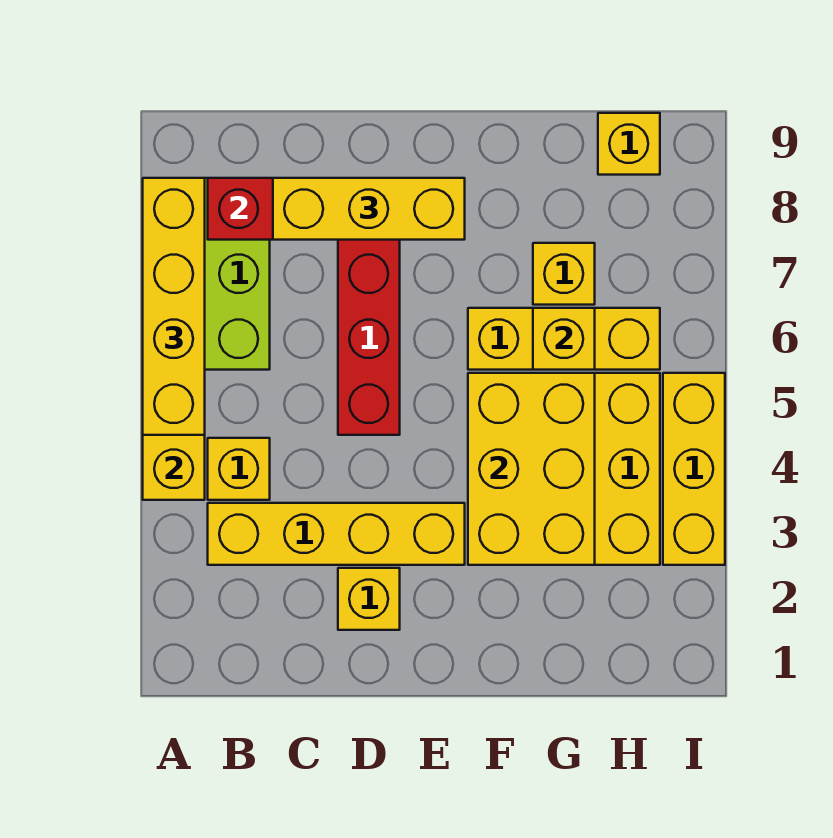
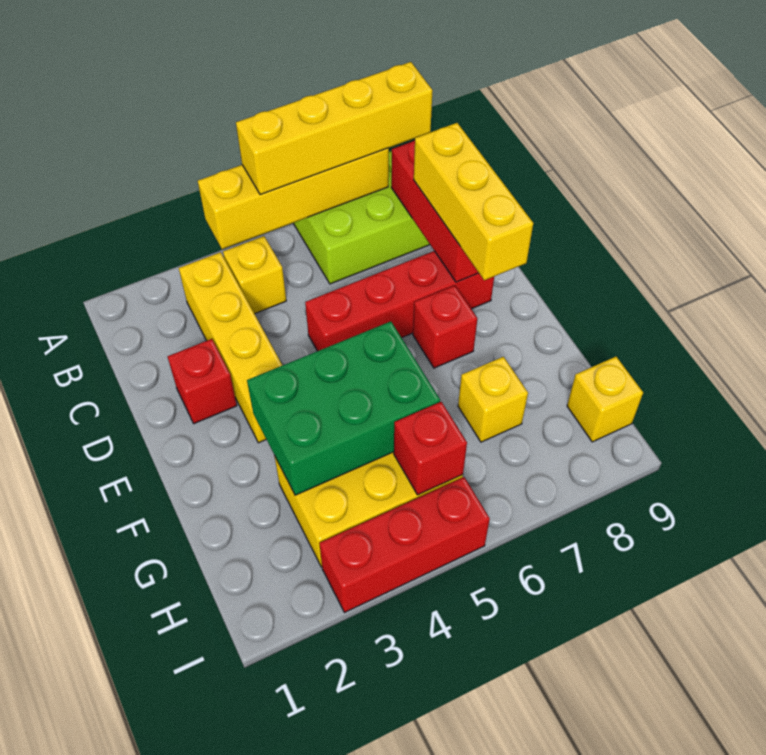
yellow 1x1 brick [338,568,400,630] -> red 1x1 brick [168,339,237,424]
none -> red 1x1 brick [413,285,477,368]
yellow 2x3 brick [468,373,595,565] -> green 2x3 brick [247,321,440,495]
yellow 1x3 brick [468,308,660,370] -> none
yellow 1x1 brick [533,308,595,370] -> none
none -> red 1x1 brick [394,402,467,495]
yellow 1x3 brick [663,373,725,565] -> red 1x3 brick [319,477,490,613]

